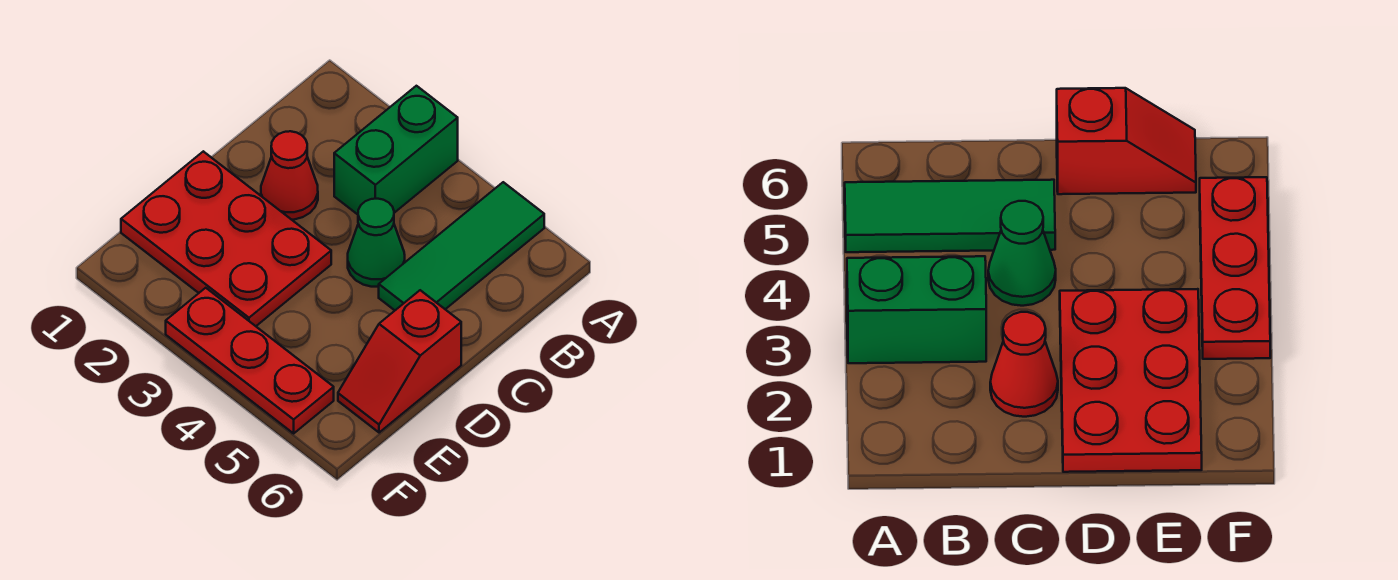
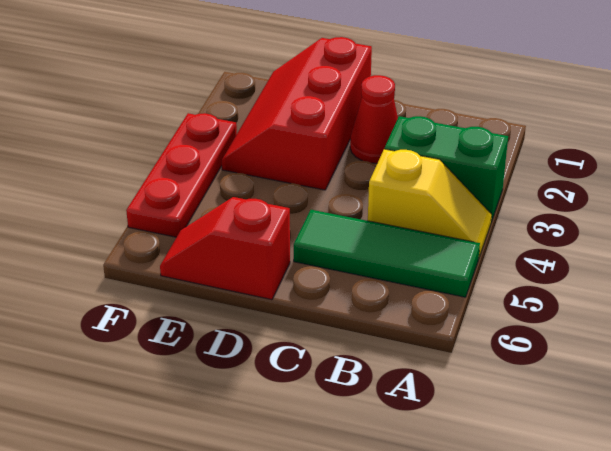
none -> yellow 1x2 slope [368,149,492,259]
green 1x1 cone [348,199,405,287] -> none
red 2x3 plate [121,151,331,326] -> red 2x3 slope [222,37,372,190]

